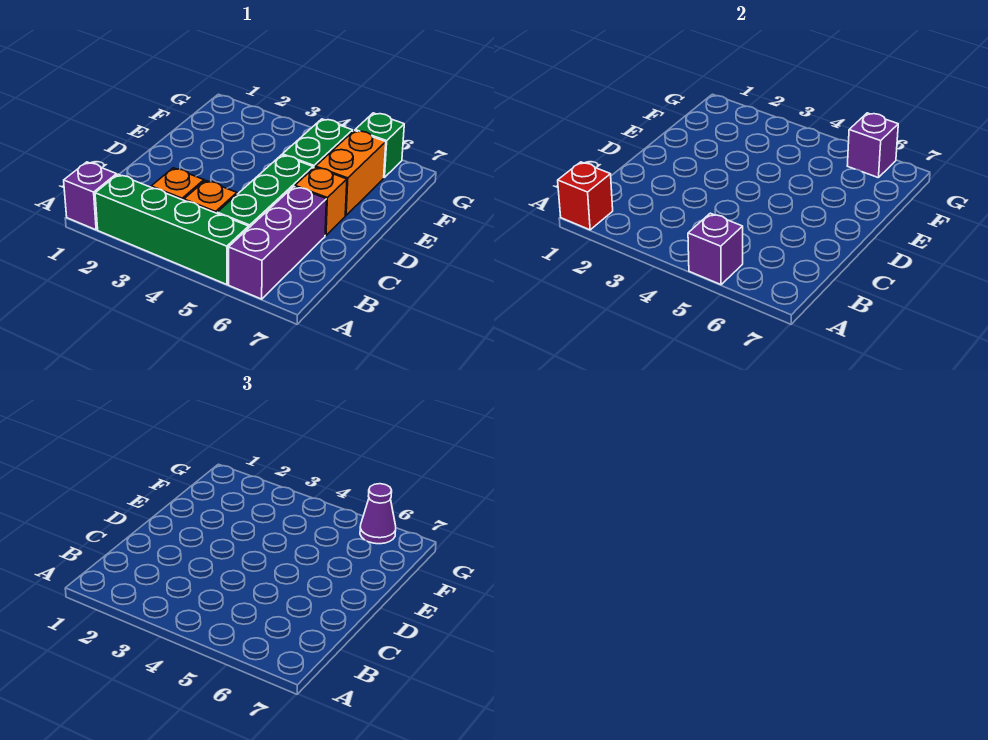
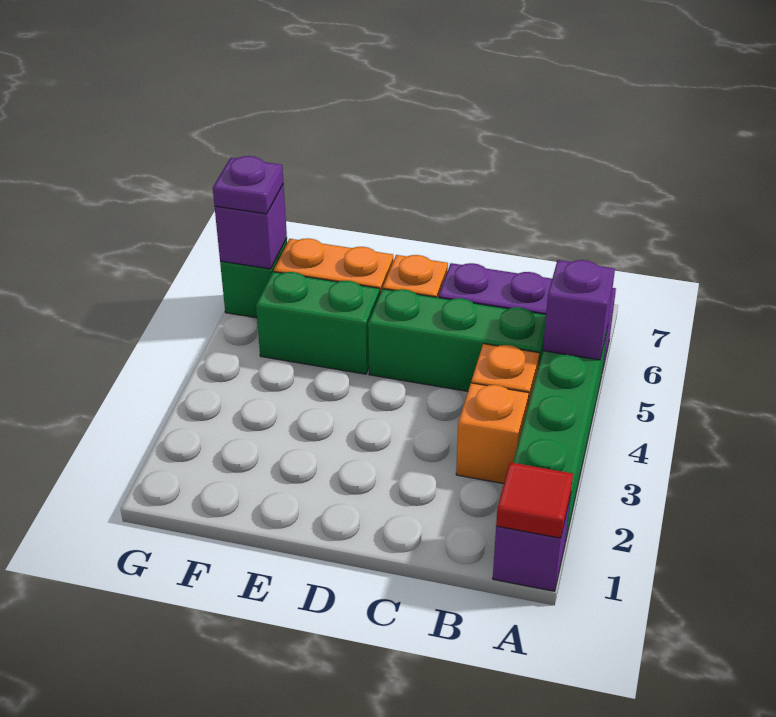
red 1x1 brick [558,162,613,230] -> red 1x1 tile [496,462,573,538]
purple 1x1 cone [360,484,396,544] -> purple 1x1 plate [213,156,283,214]

